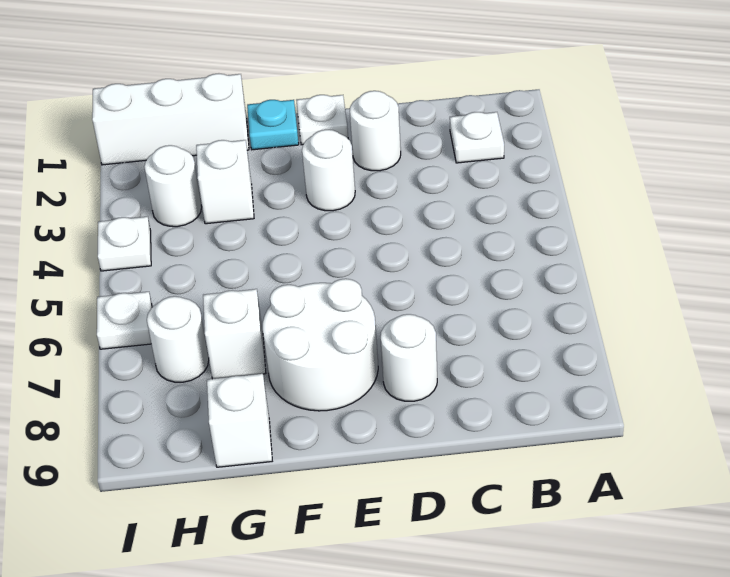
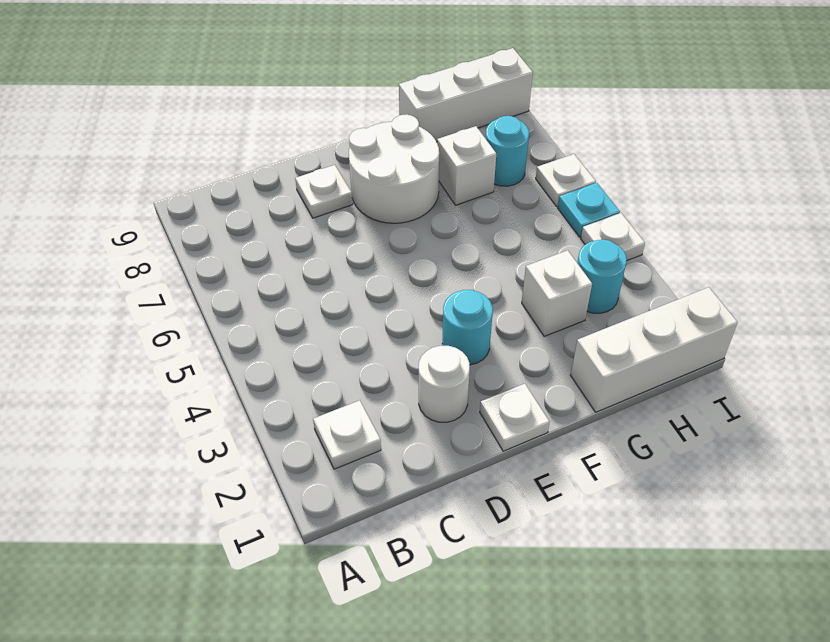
white 1x1 round brick [381,314,437,401] -> white 1x1 plate [295,165,353,218]
white 1x1 round brick [302,130,355,211] -> cyan 1x1 round brick [442,290,493,365]
cyan 1x1 plate [247,100,299,150] -> cyan 1x1 plate moved to [558,183,620,237]
white 1x1 brick [207,374,272,467] -> white 1x3 brick [399,48,533,142]
white 1x1 round brick [144,145,202,227] -> cyan 1x1 round brick [577,240,627,313]
white 1x1 round brick [147,296,209,382] -> cyan 1x1 round brick [485,116,529,186]

